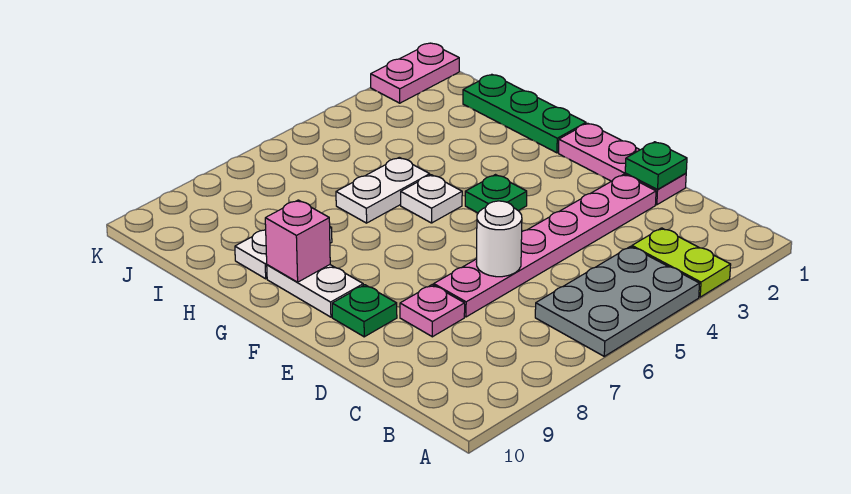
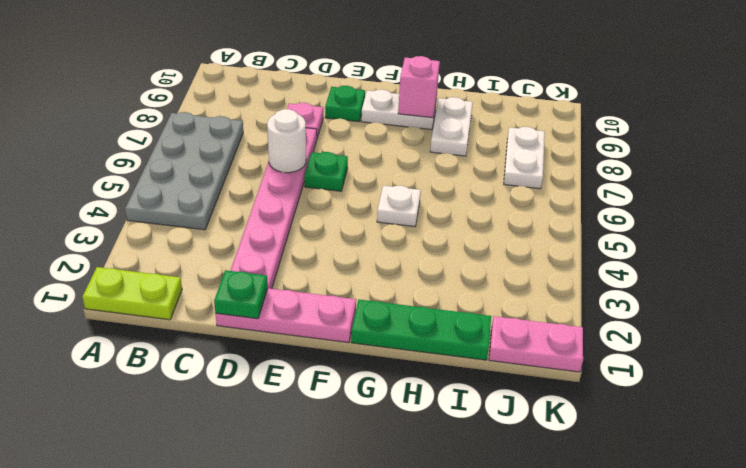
lime 1x2 plate [632,228,731,297] -> lime 1x2 plate moved to [83,267,182,320]
grey 2x3 plate [535,247,700,356] -> grey 2x4 plate [125,112,243,230]
green 1x1 plate [465,175,527,213] -> green 1x1 plate moved to [304,152,348,191]
white 1x2 plate [336,157,430,223] -> white 1x2 plate moved to [504,127,545,189]
pink 1x2 plate [371,43,459,103] -> pink 1x2 plate turned to [489,316,583,372]

